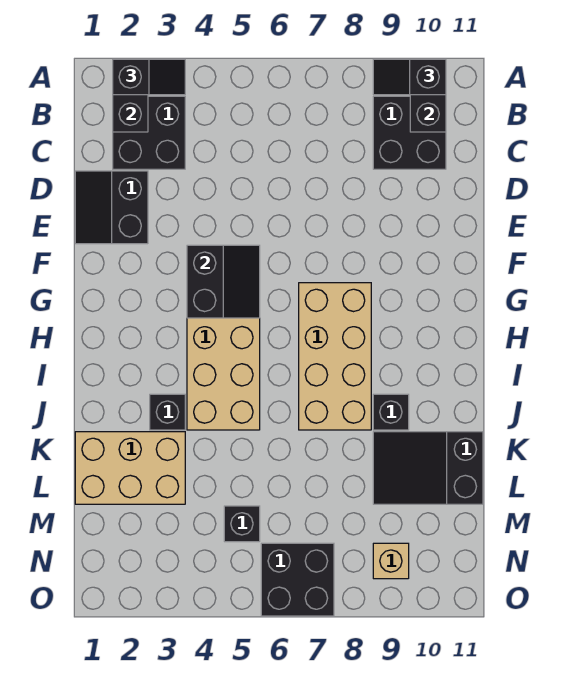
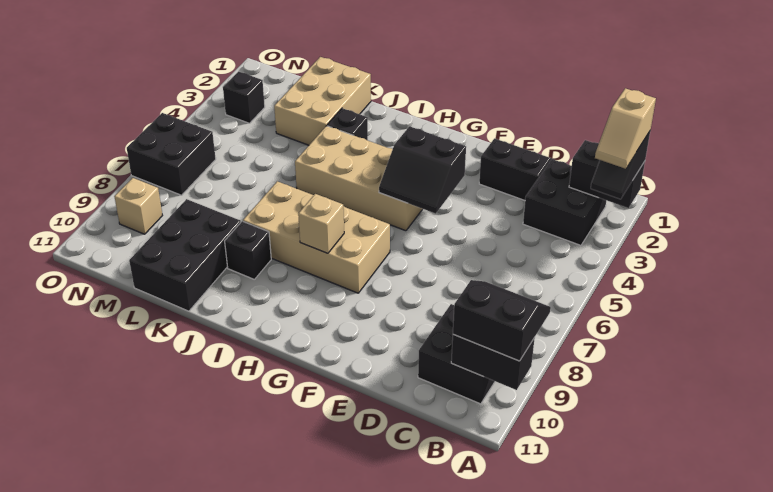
none -> tan 1x2 slope [595,88,656,169]
black 1x2 slope [373,59,446,95] -> black 2x2 slope [453,280,551,361]
none -> tan 1x1 brick [298,194,344,253]
black 2x3 slope [373,432,483,504] -> black 2x3 brick [129,199,241,311]
black 1x1 brick [224,506,260,542] -> black 1x1 brick moved to [223,71,265,123]

